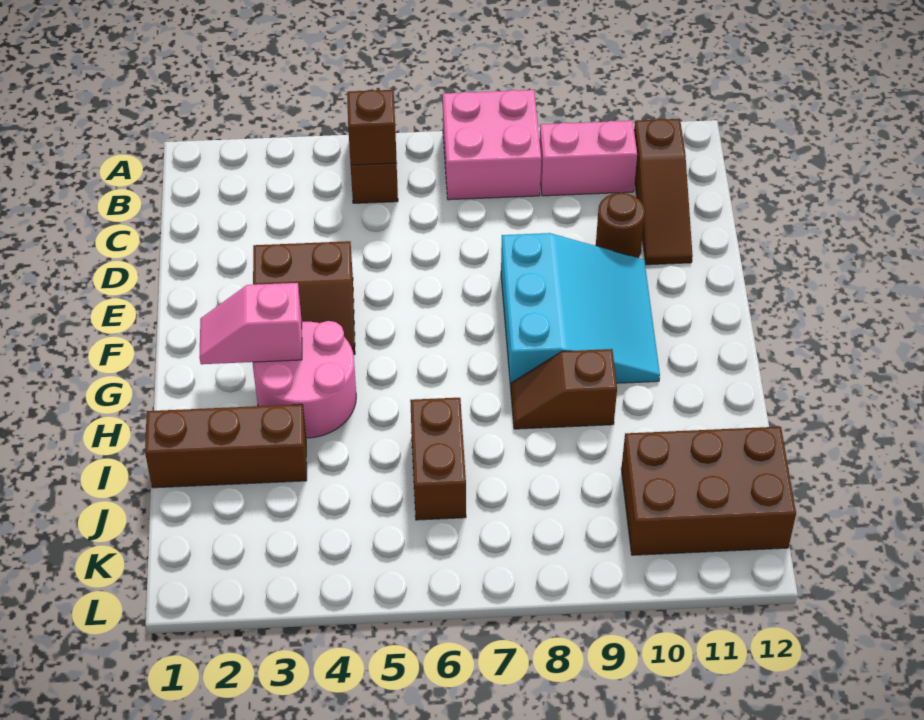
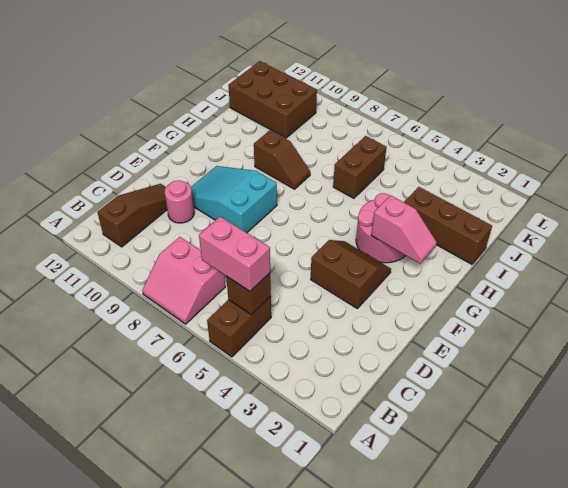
pink 2x2 brick [443,90,541,200] -> pink 2x2 slope [142,237,225,324]
pink 1x2 brick [539,121,637,196] -> pink 1x2 brick moved to [199,217,270,291]
brown 1x1 round brick [596,193,645,258] -> pink 1x1 round brick [165,180,194,223]
cyan 3x3 slope [501,233,660,387] -> cyan 2x3 slope [191,166,277,233]

